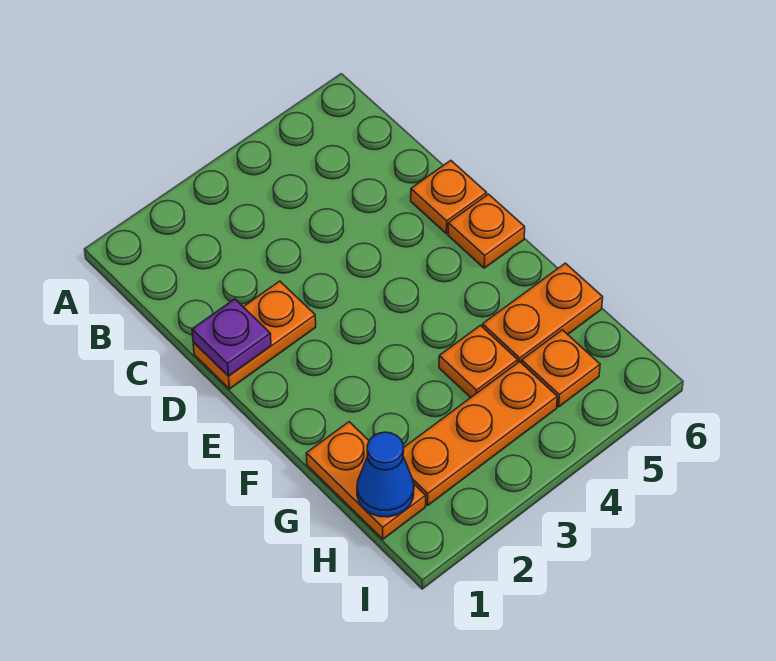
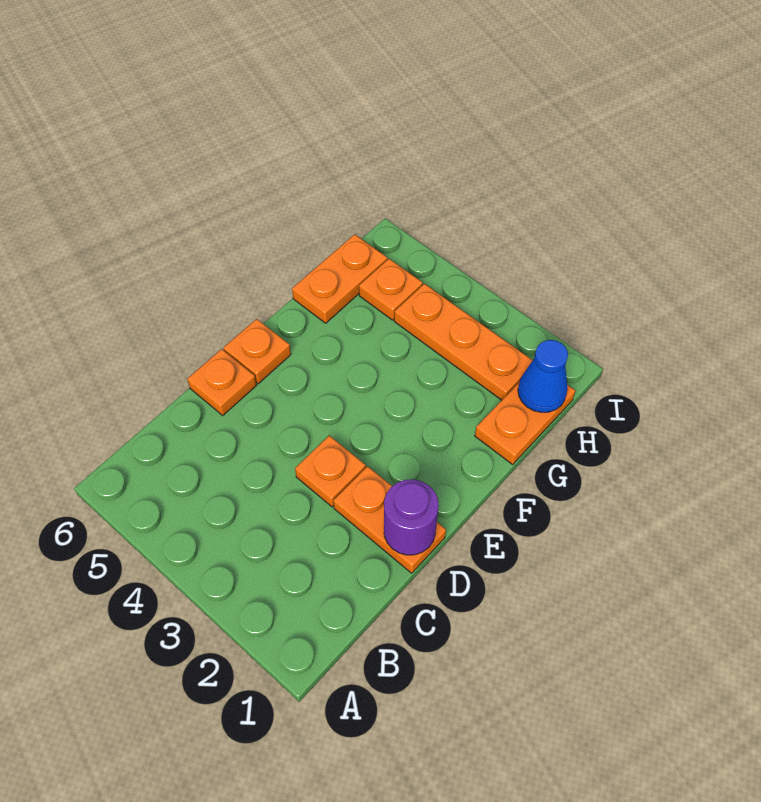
purple 1x1 plate [192,299,271,376] -> purple 1x1 round brick [384,479,439,555]
orange 1x1 plate [439,326,518,397] -> orange 1x1 plate moved to [295,436,366,507]
orange 1x2 plate [482,263,603,363] -> orange 1x2 plate turned to [292,234,387,323]

